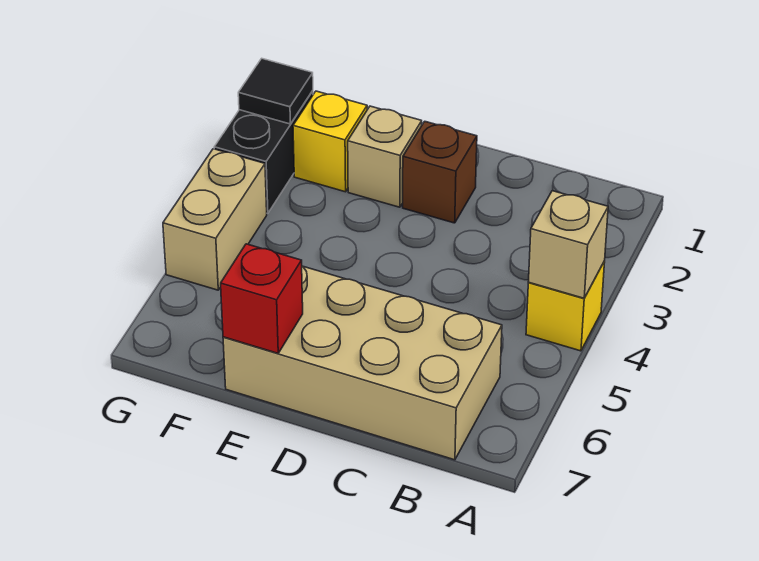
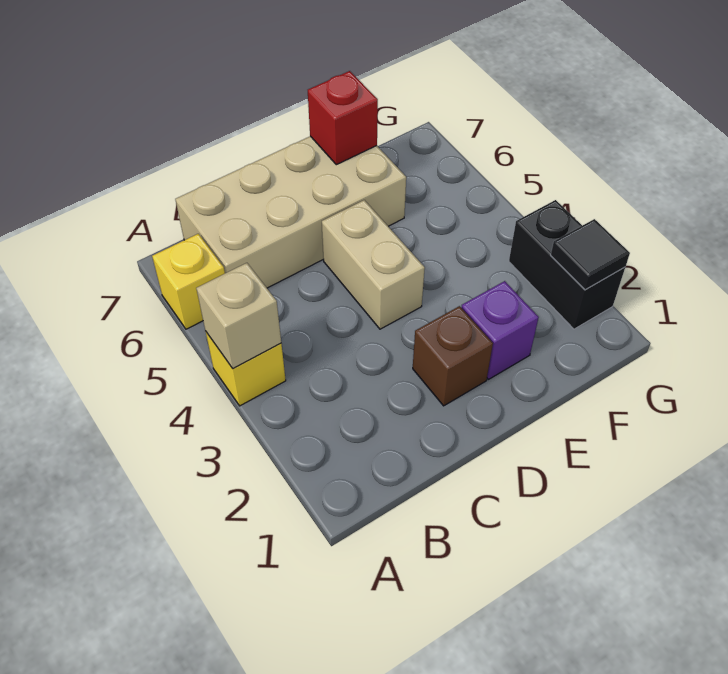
tan 1x1 brick [348,106,422,207] -> purple 1x1 brick [461,281,539,379]
yellow 1x1 brick [293,91,367,192] -> yellow 1x1 brick moved to [152,234,225,329]
tan 1x2 brick [163,149,267,290] -> tan 1x2 brick moved to [322,200,425,329]

